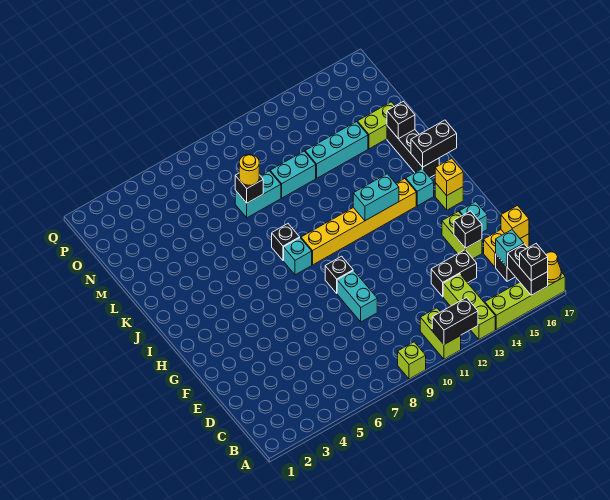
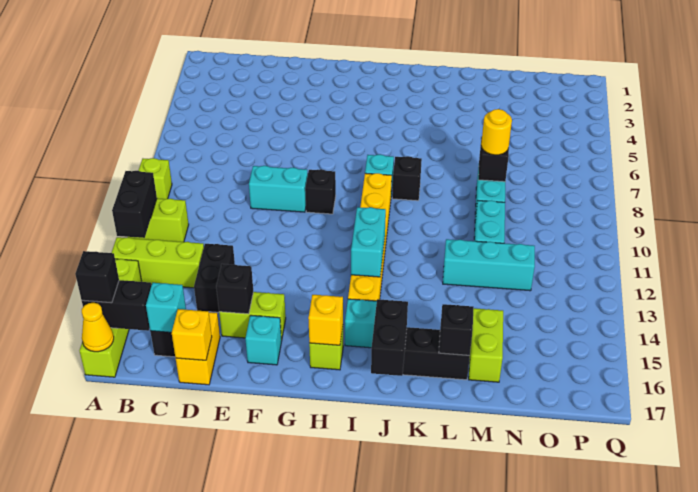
cyan 1x3 brick [305,122,368,178] -> cyan 1x3 brick turned to [443,239,535,291]

